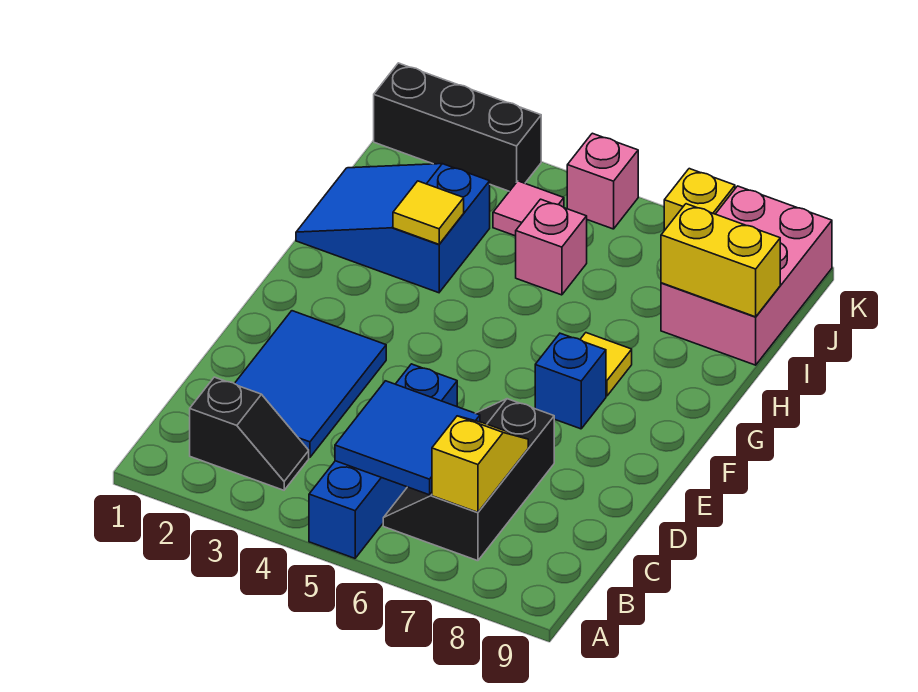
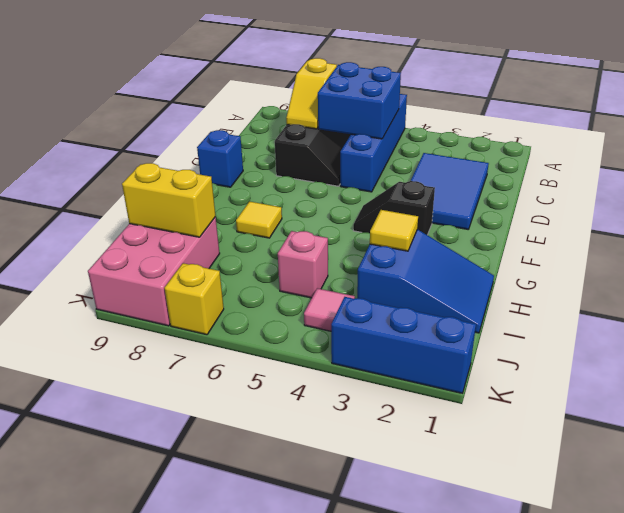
black 1x2 slope [190,377,309,490] -> black 1x2 slope moved to [353,181,435,235]
blue 2x2 tile [335,381,480,495] -> blue 2x2 brick [318,62,401,139]
blue 1x1 brick [535,333,606,429] -> blue 1x1 brick moved to [197,130,243,187]
black 1x3 brick [374,63,541,191] -> blue 1x3 brick [331,297,476,393]
pink 1x1 brick [567,133,638,229] -> none

